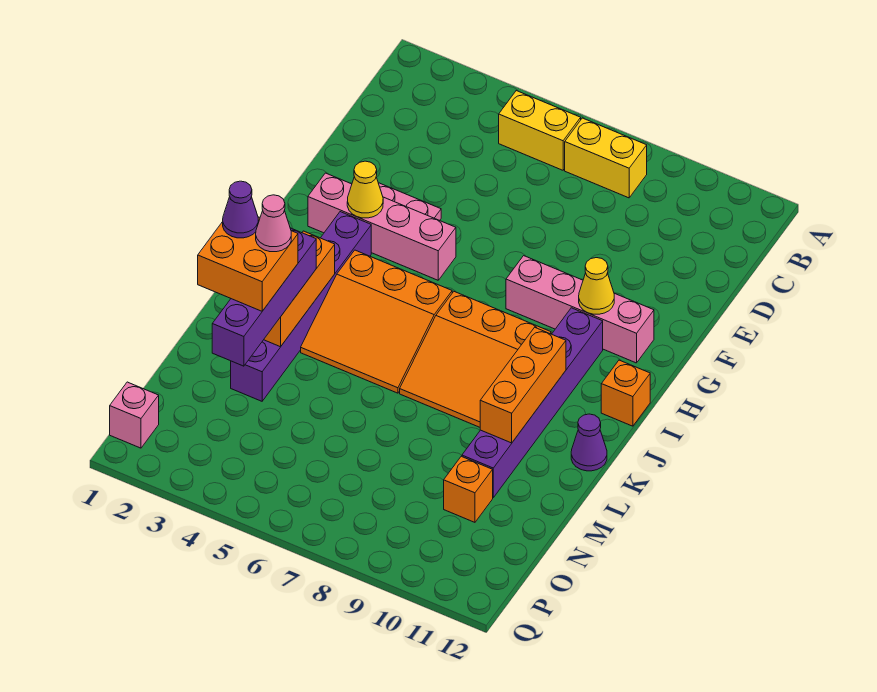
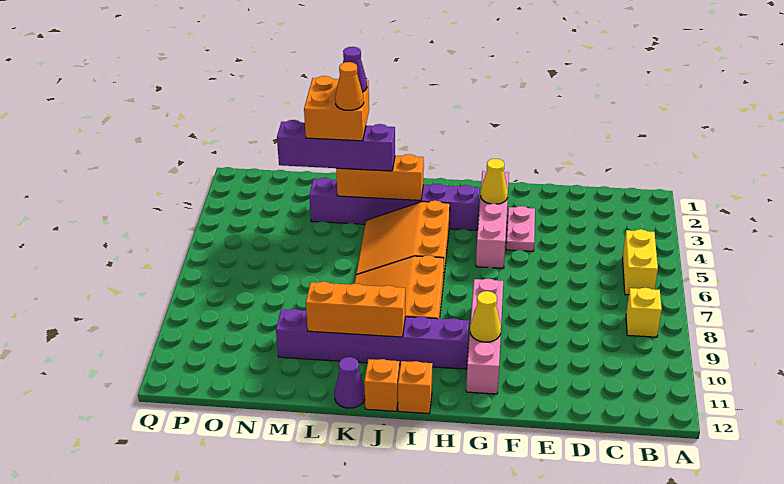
yellow 1x2 brick [565,118,647,198] -> yellow 1x1 brick [626,288,662,337]
pink 1x1 cone [256,195,291,252] -> orange 1x1 cone [335,62,364,110]
orange 1x1 brick [444,456,493,522] -> orange 1x1 brick moved to [364,359,399,411]
pink 1x1 brick [110,382,159,448] -> none

